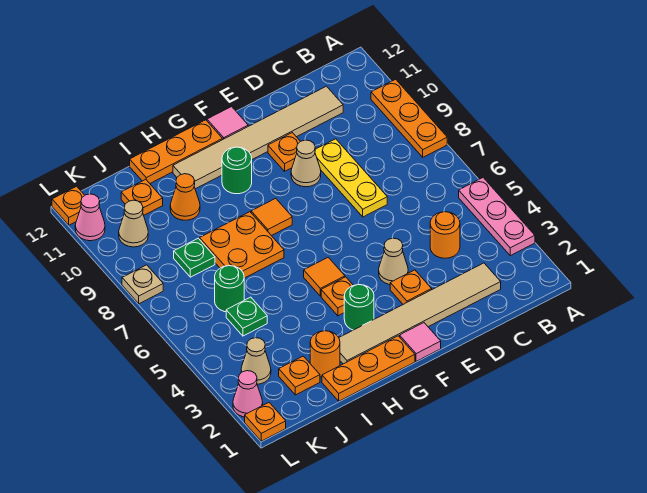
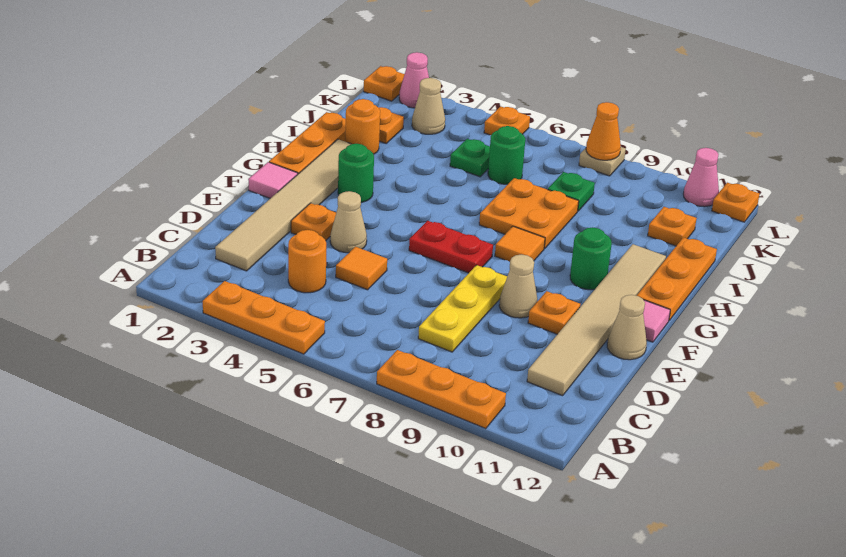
pink 1x3 plate [459,178,535,256] -> orange 1x3 plate [203,281,325,354]
yellow 1x3 plate [315,139,387,217] -> yellow 1x3 plate turned to [418,265,507,352]
none -> red 1x2 plate [409,221,493,273]
orange 1x1 plate [321,277,354,316] -> orange 1x1 plate moved to [484,106,530,135]
orange 1x1 tile [304,257,345,296] -> orange 1x1 tile moved to [336,247,387,290]
orange 1x1 cone [170,174,200,220] -> orange 1x1 cone moved to [586,102,621,160]
tan 1x1 cone [119,200,148,247] -> tan 1x1 cone moved to [607,295,647,360]

